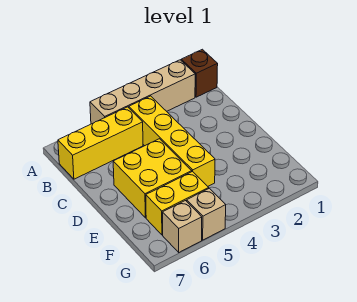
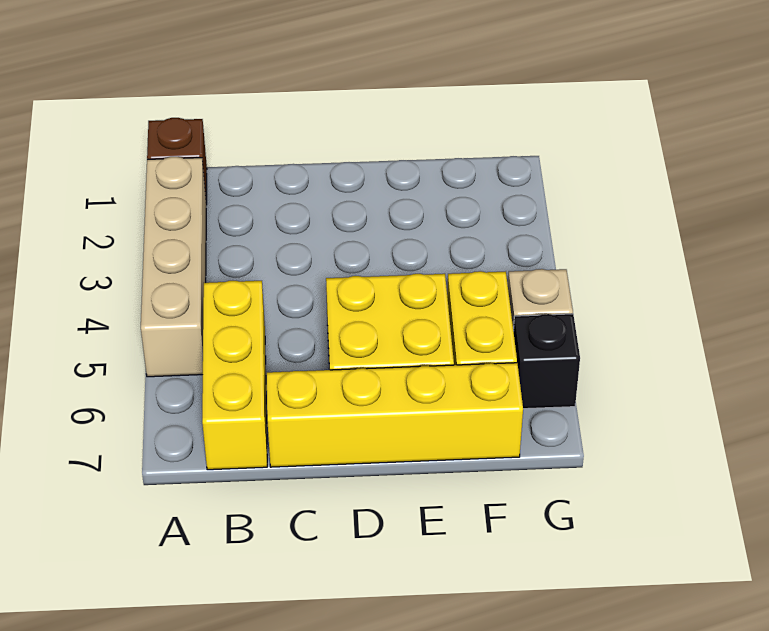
yellow 1x4 brick [129,96,215,186] -> yellow 1x4 brick moved to [267,363,523,467]
tan 1x1 brick [163,201,202,252] -> black 1x1 brick [513,314,580,409]

